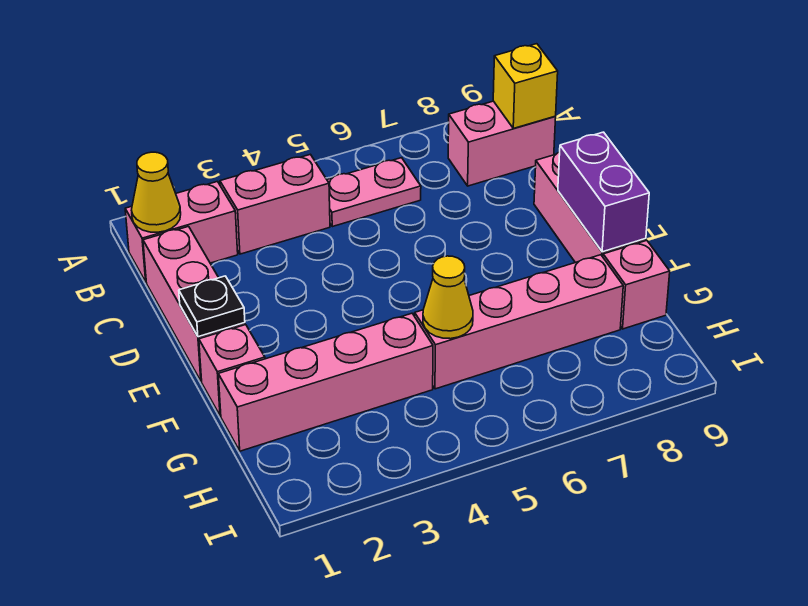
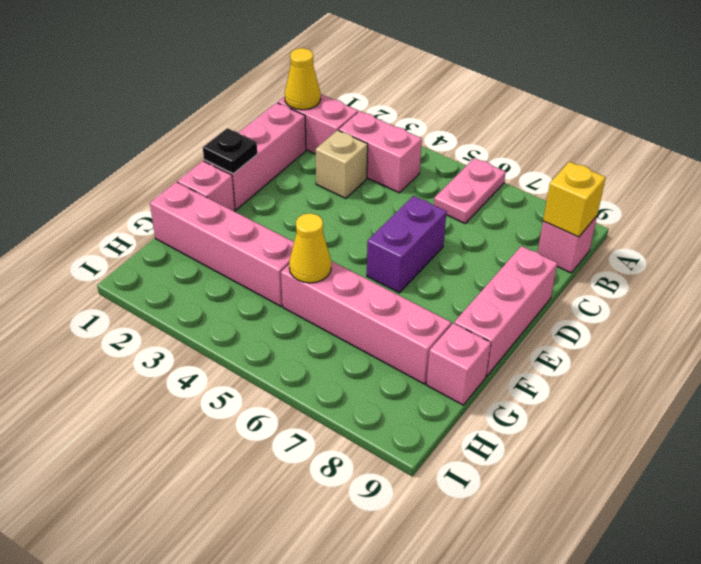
pink 1x2 plate [327,158,421,227] -> pink 1x2 plate turned to [434,158,506,223]
pink 1x2 brick [448,101,556,186] -> pink 1x1 brick [538,216,597,273]
none -> tan 1x1 brick [316,130,368,198]
purple 1x2 brick [558,132,649,252] -> purple 1x2 brick moved to [367,196,447,293]

